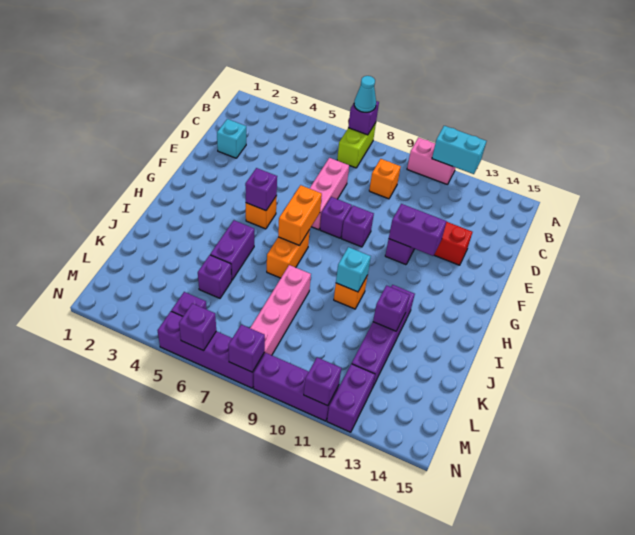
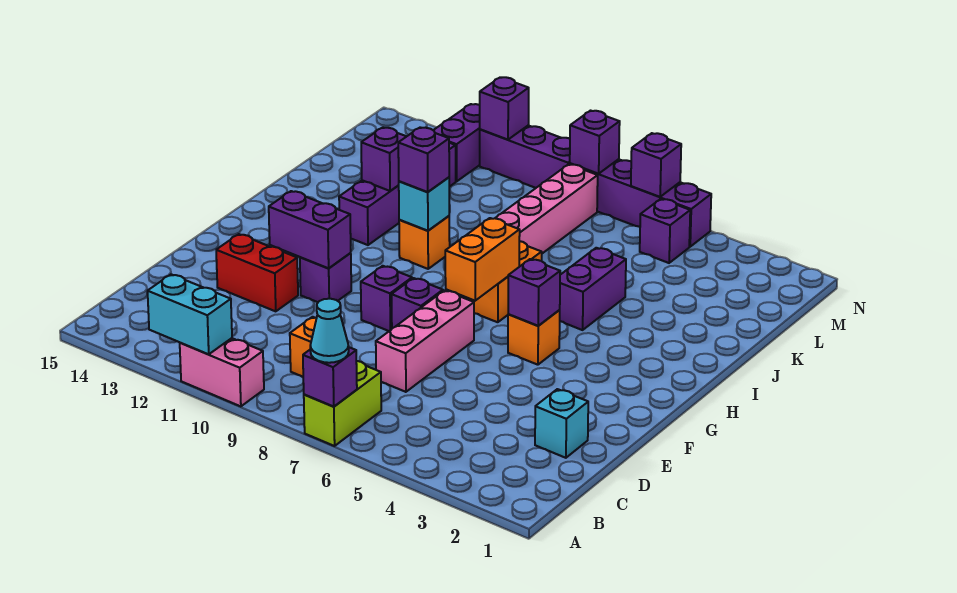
purple 1x1 brick [198,255,232,298] -> purple 1x1 brick moved to [398,127,449,192]

